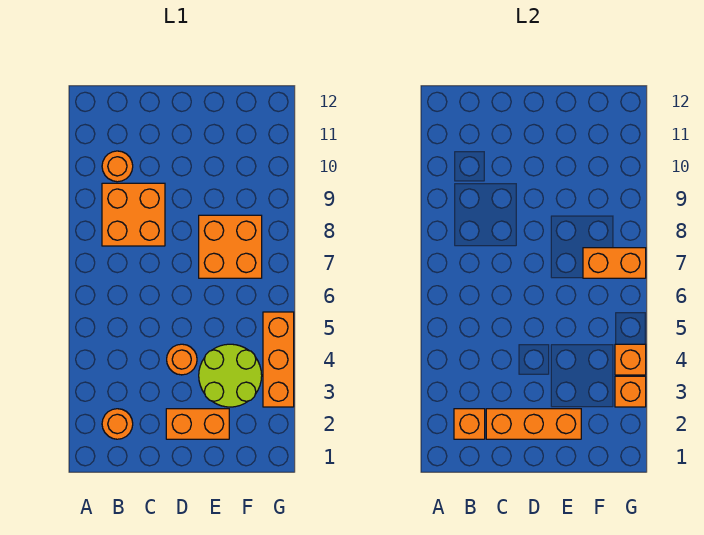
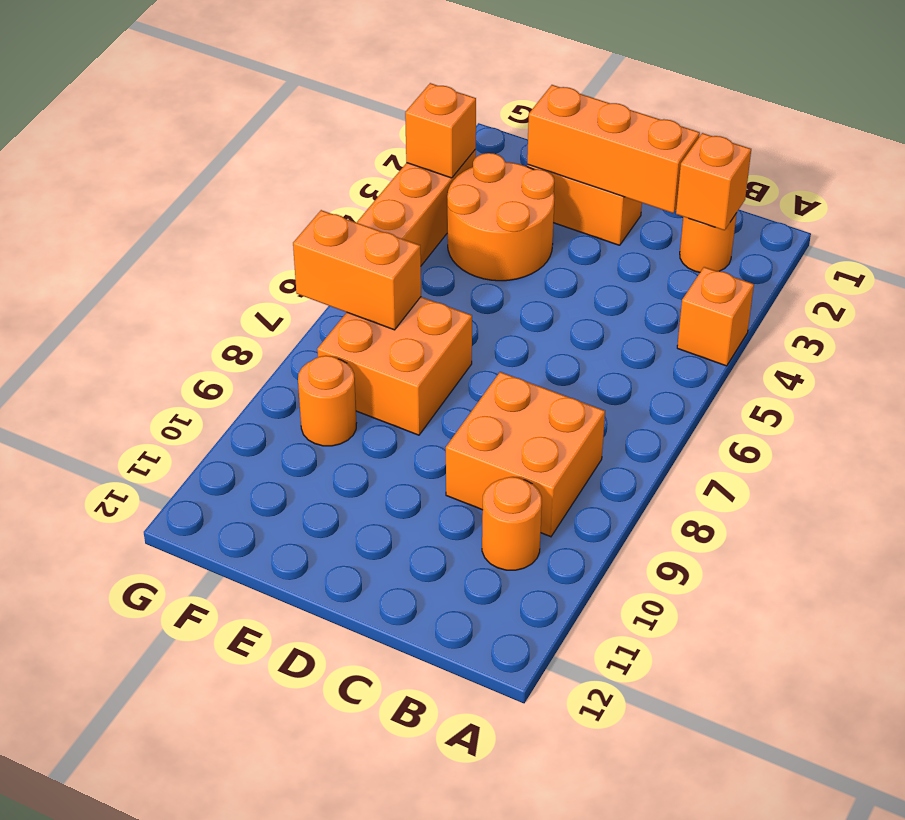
orange 1x1 round brick [167,344,197,375] -> orange 1x1 round brick moved to [298,356,356,446]
lime 2x2 round brick [199,344,262,407] -> orange 2x2 round brick [447,153,555,281]
orange 1x1 brick [615,344,646,375] -> orange 1x1 brick moved to [677,267,754,366]

